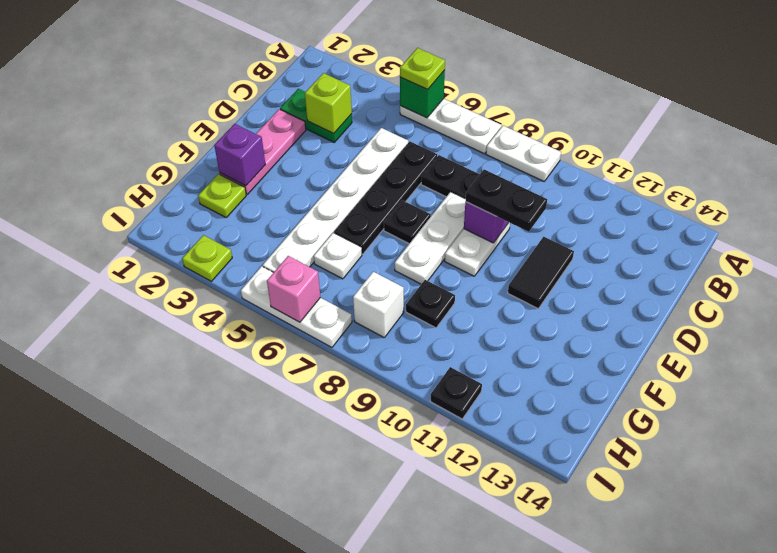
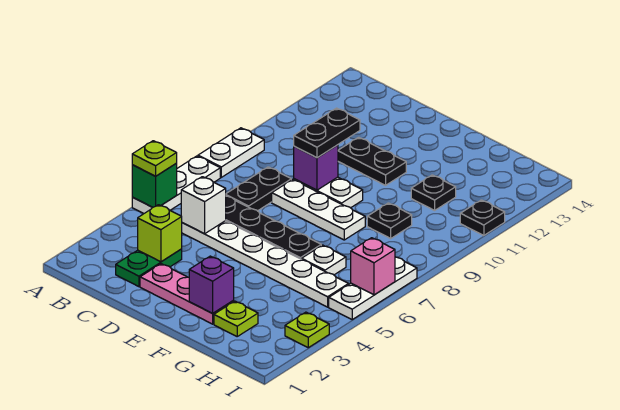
black 1x2 tile [508,237,574,309] -> black 1x2 plate [338,137,406,185]
black 1x1 plate [384,200,431,244] -> black 1x1 plate moved to [411,175,456,210]
white 1x1 brick [353,272,404,337] -> white 1x1 brick moved to [181,177,226,234]

